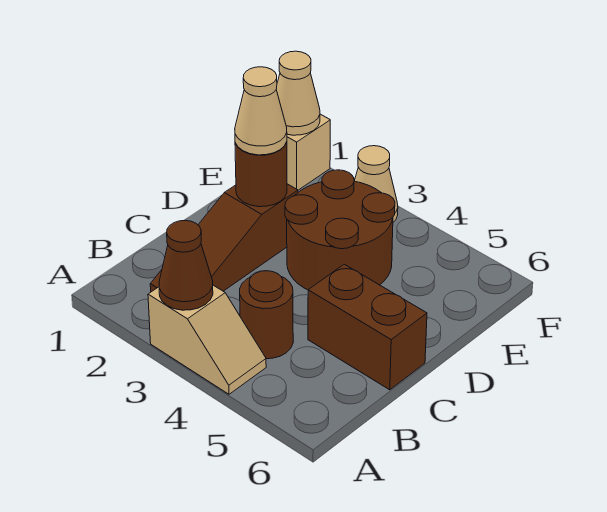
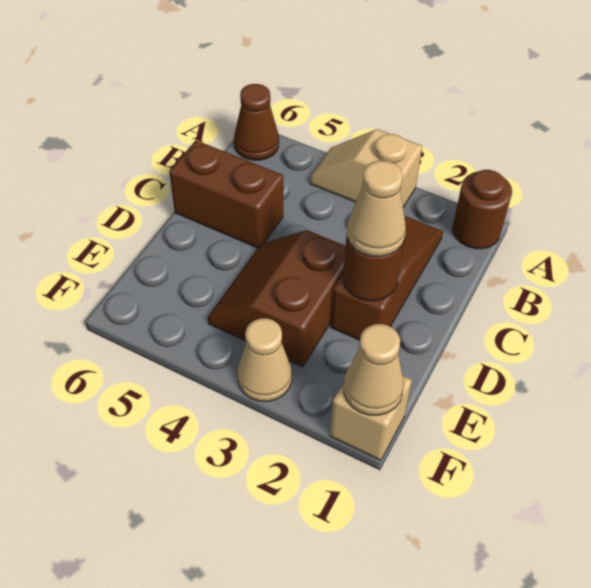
brown 1x1 cone [159,220,213,310] -> brown 1x1 cone moved to [234,84,279,160]
brown 1x1 round brick [240,271,293,359] -> brown 1x1 round brick moved to [452,170,512,249]
brown 2x2 round brick [285,170,395,290] -> brown 2x2 slope [208,230,346,367]

